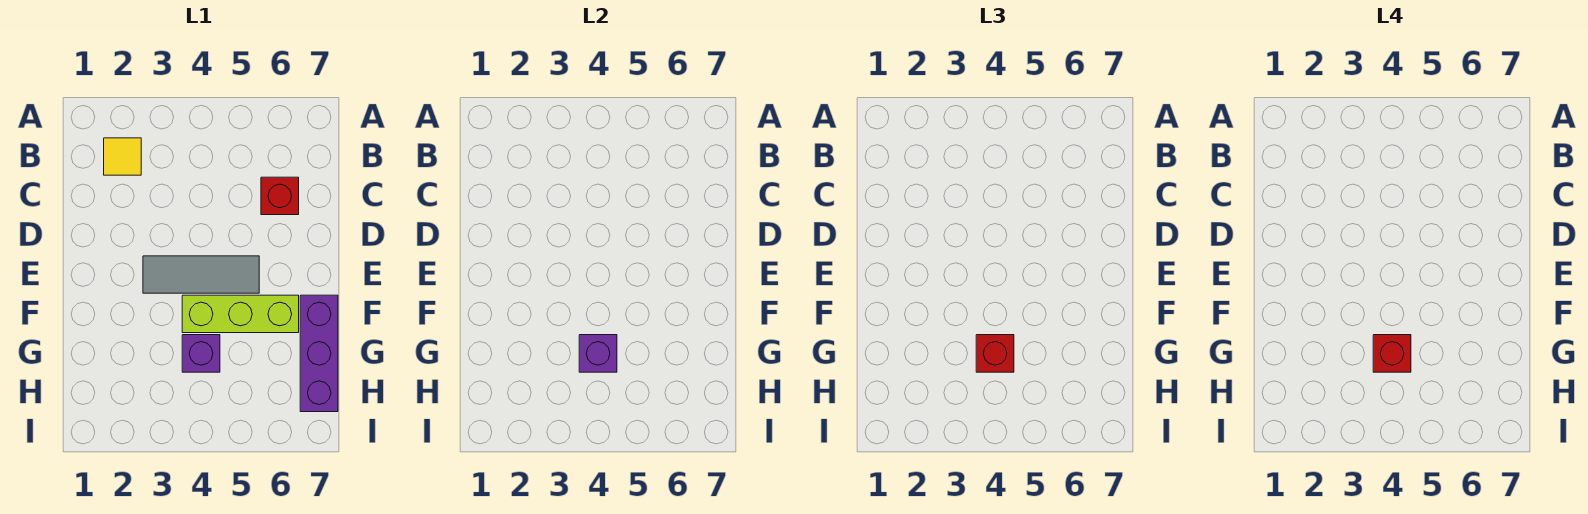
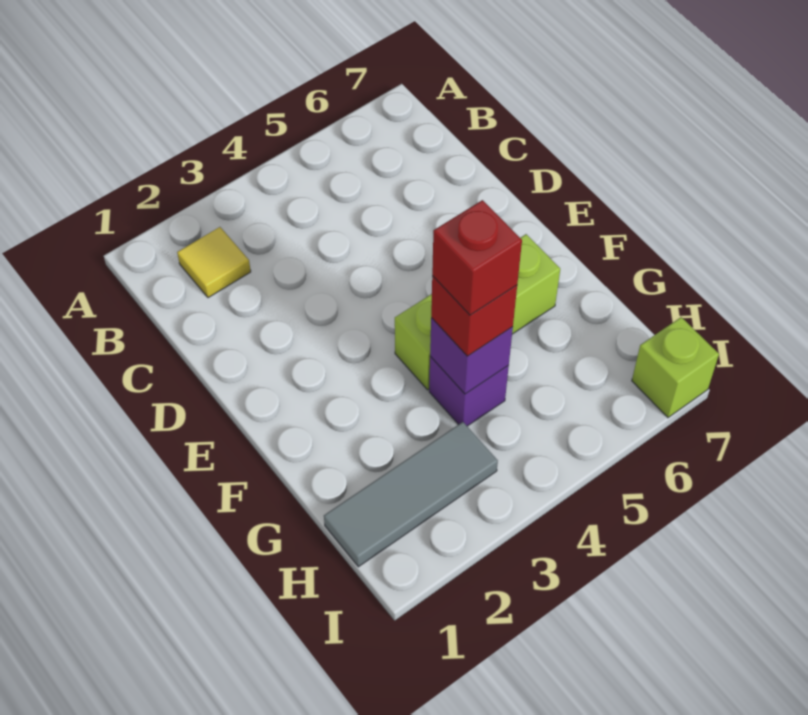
red 1x1 brick [261,177,299,215] -> none
grey 1x3 tile [143,256,259,293] -> grey 1x3 tile moved to [324,422,498,567]
purple 1x3 brick [300,295,338,412] -> none
none -> lime 1x1 brick [632,317,719,418]

